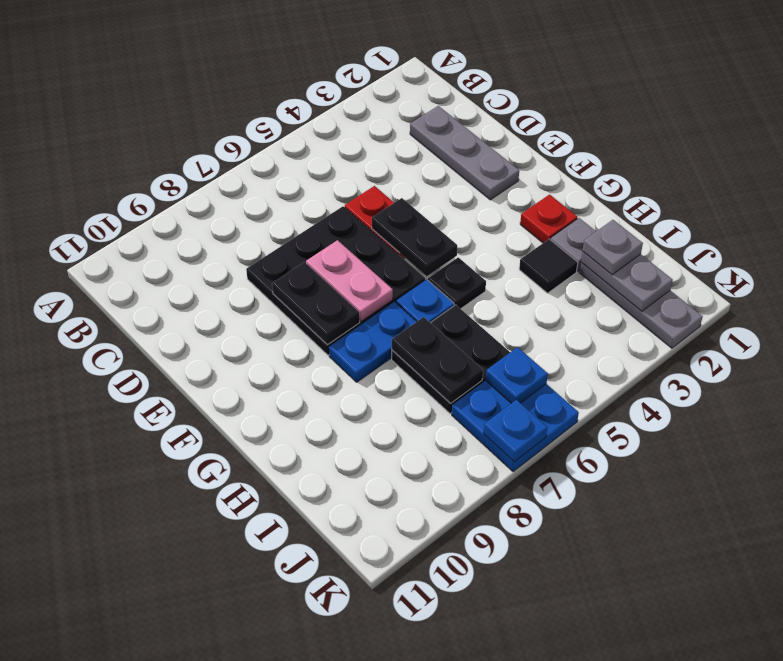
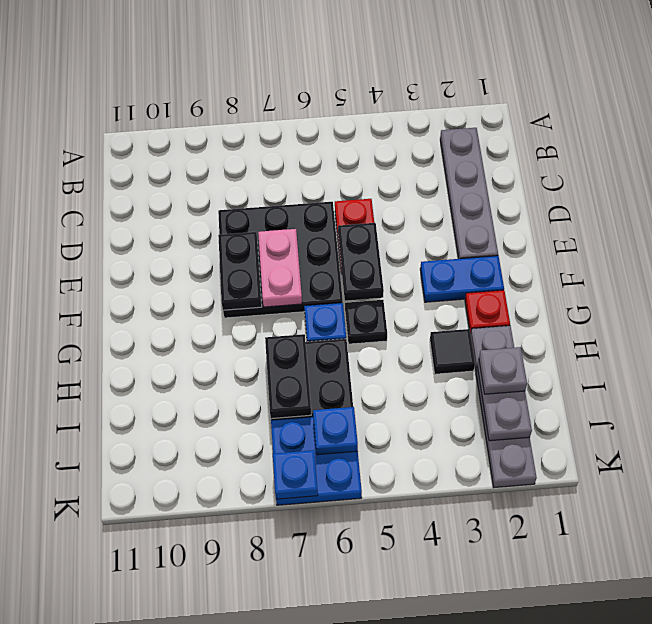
grey 1x3 plate [410,106,519,200] -> grey 1x4 plate [440,128,498,259]
blue 1x2 plate [329,302,416,382] -> blue 1x2 plate moved to [420,256,504,302]

